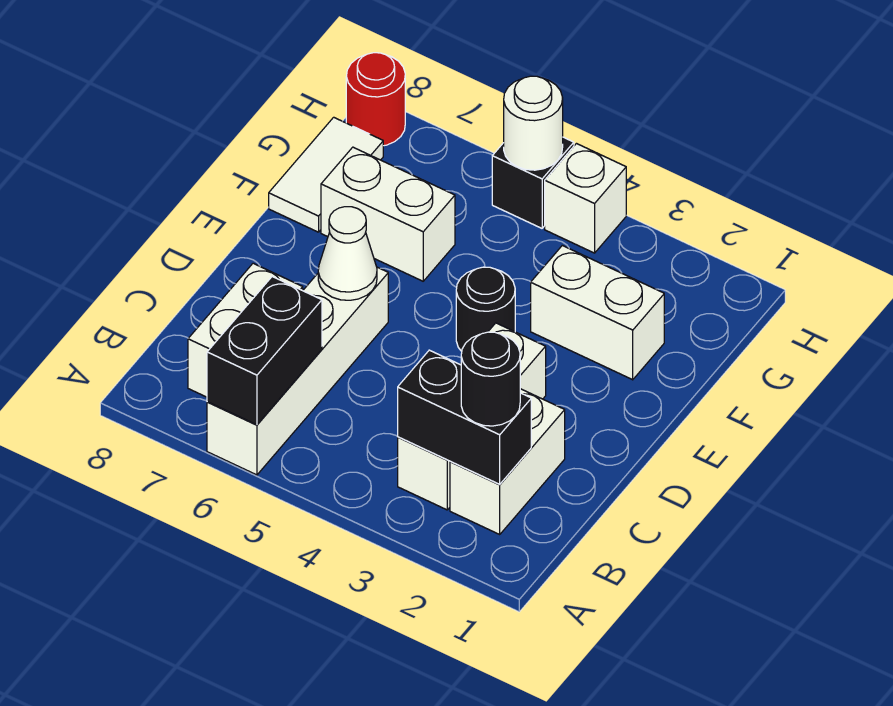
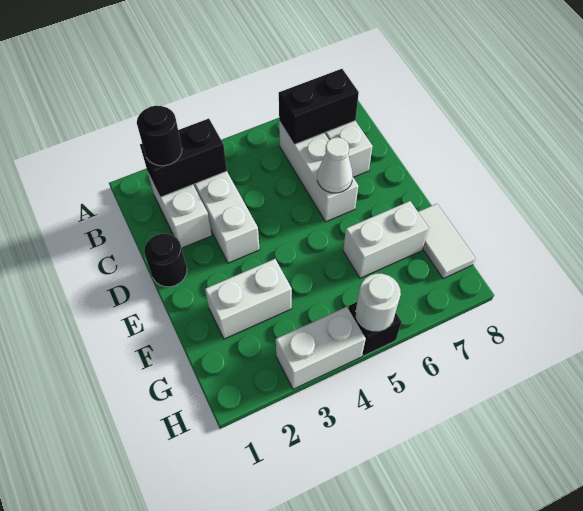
white 1x4 brick [207,267,388,475] -> white 1x3 brick [279,122,358,222]
black 1x2 brick [207,277,322,425] -> black 1x2 brick turned to [279,69,359,145]
black 1x1 round brick [456,267,515,351] -> black 1x1 round brick moved to [144,234,187,287]
white 1x1 brick [545,144,626,253] -> white 1x2 brick [276,307,366,389]
red 1x1 round brick [346,53,405,146] -> none

